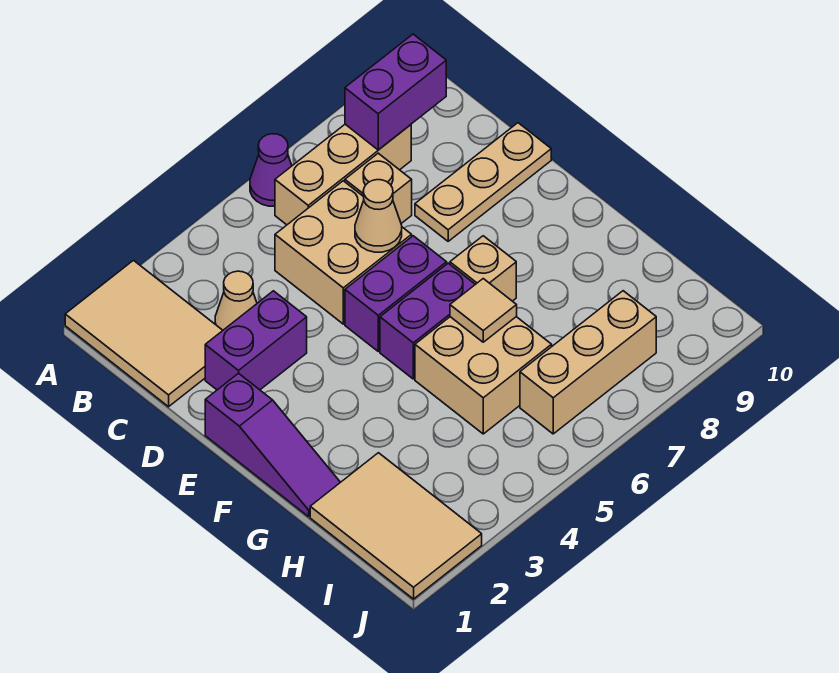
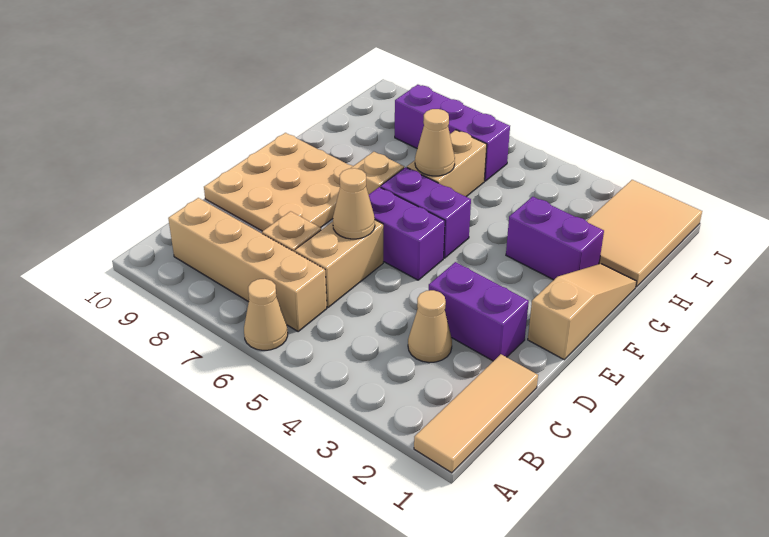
tan 2x3 tile [65,260,223,407] -> tan 1x3 tile [414,354,538,473]
purple 1x1 cone [250,134,292,206] -> tan 1x1 cone [244,279,288,350]
tan 1x3 brick [275,124,411,225] -> tan 1x4 brick [168,198,327,331]
purple 1x2 brick [345,34,446,150] -> purple 1x2 brick moved to [506,197,604,280]
tan 2x2 brick [275,181,412,324] -> tan 1x2 brick [295,220,383,307]
tan 1x3 plate [415,123,551,241] -> tan 3x3 plate [204,133,353,231]
purple 1x3 slope [205,373,340,517] -> tan 1x3 slope [528,264,637,360]
tan 2x2 brick [415,317,552,434] -> tan 1x2 brick [407,130,487,197]
tan 1x1 tile [450,279,517,342] -> tan 1x1 cone [415,109,455,176]
tan 1x3 brick [520,291,656,434] -> purple 1x3 brick [395,85,510,181]

